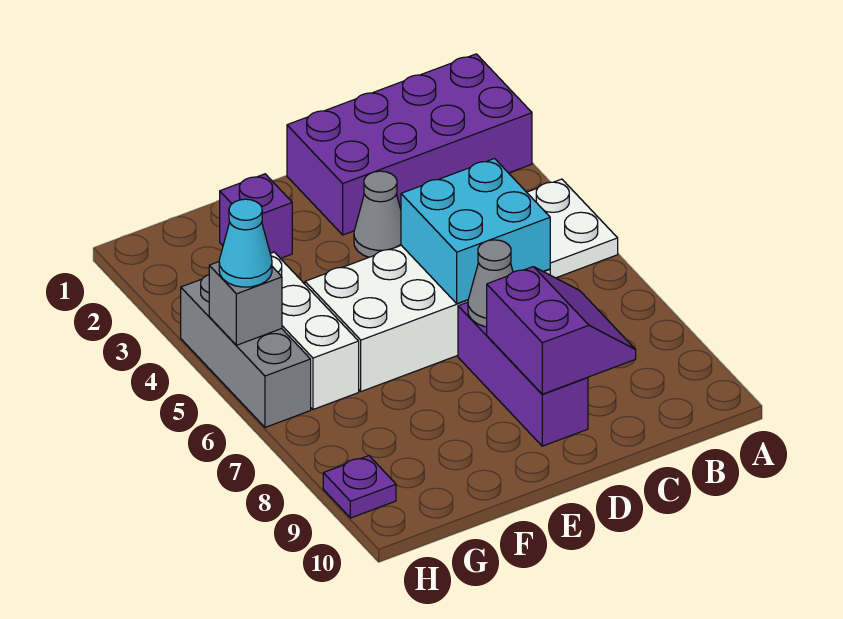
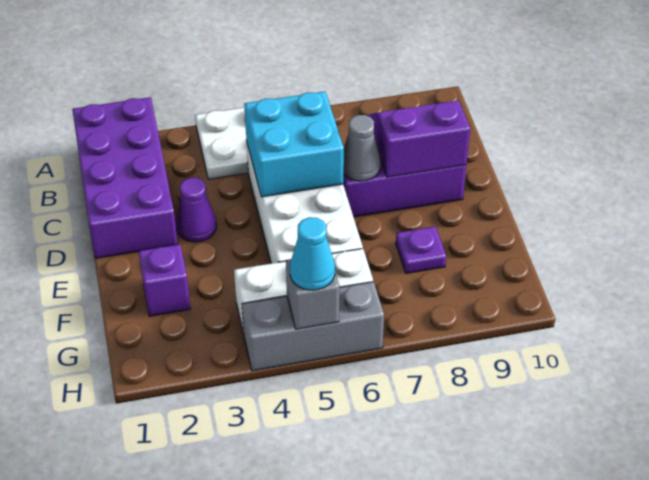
grey 1x1 cone [354,171,401,257] -> purple 1x1 cone [176,178,216,242]
purple 1x1 plate [323,456,396,518] -> purple 1x1 plate moved to [396,227,446,273]

